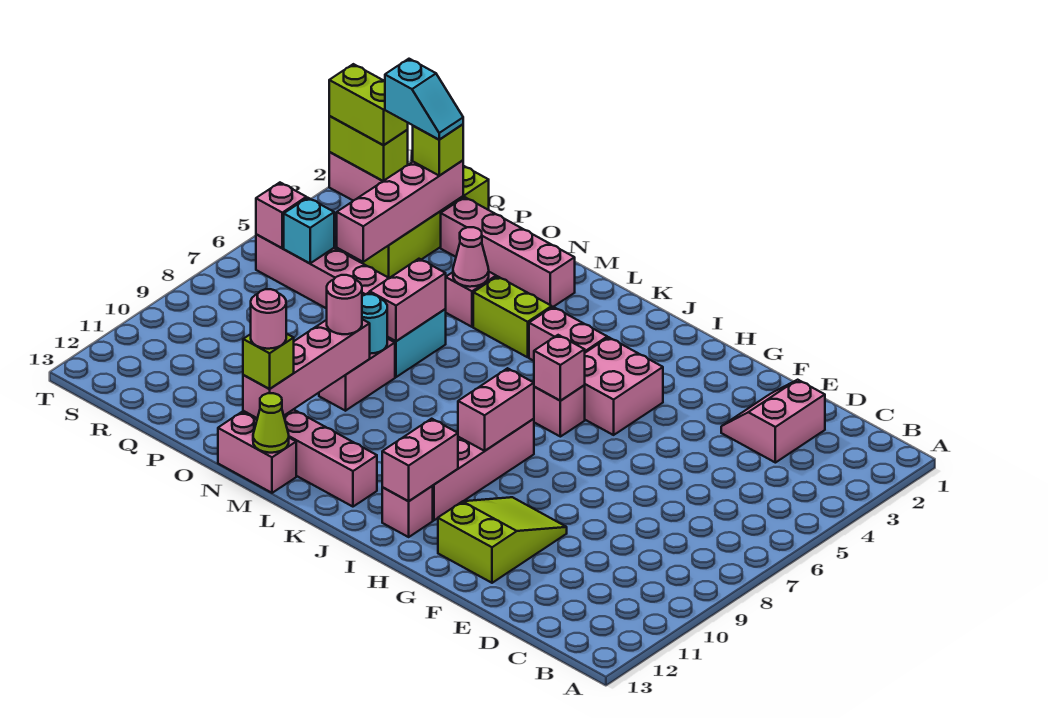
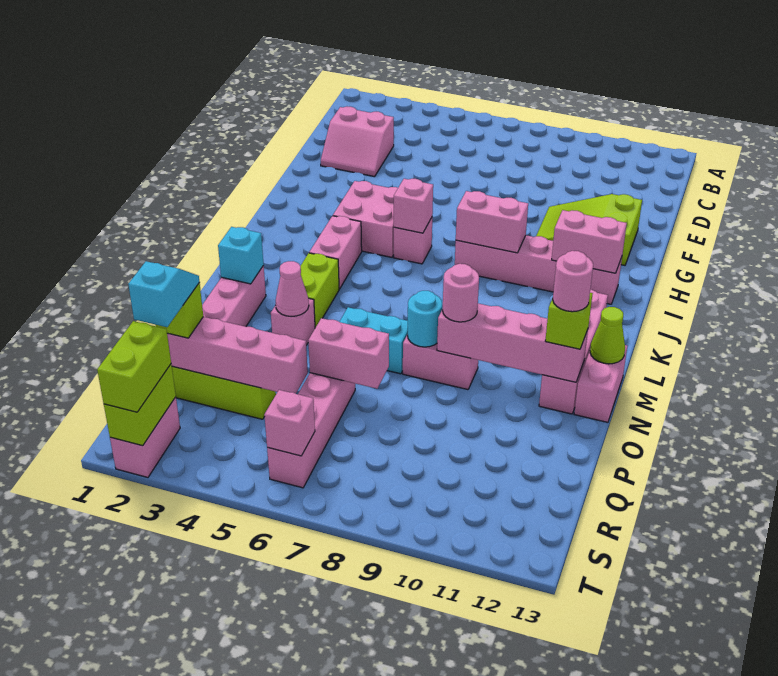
pink 1x2 brick [370,259,446,341] -> pink 1x2 brick moved to [308,318,389,389]
cyan 1x1 brick [284,198,334,263] -> cyan 1x1 brick moved to [218,227,264,284]

